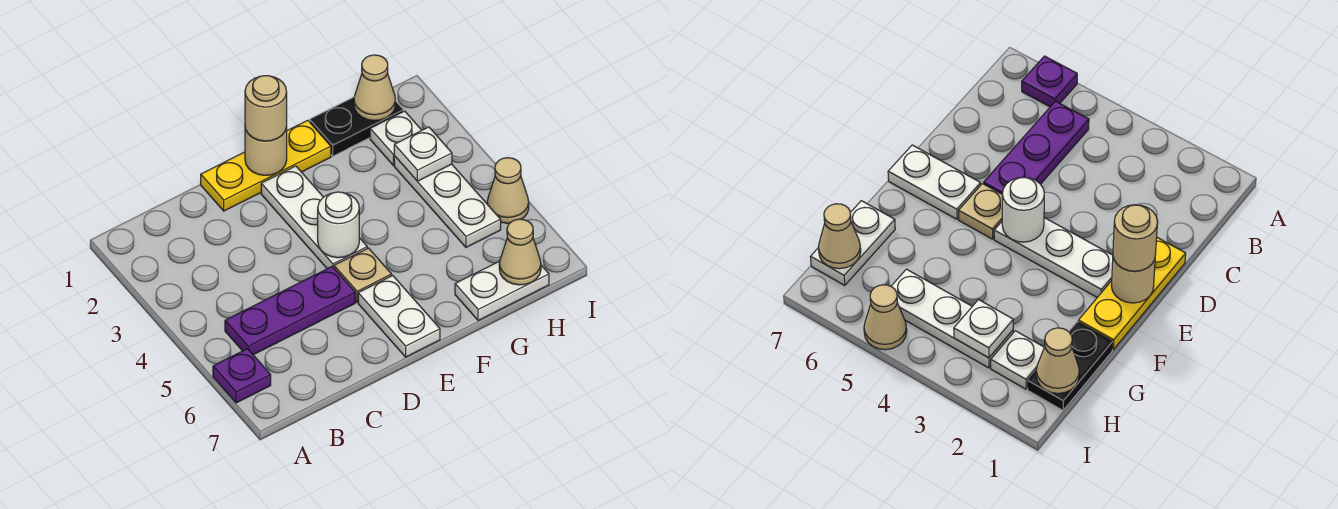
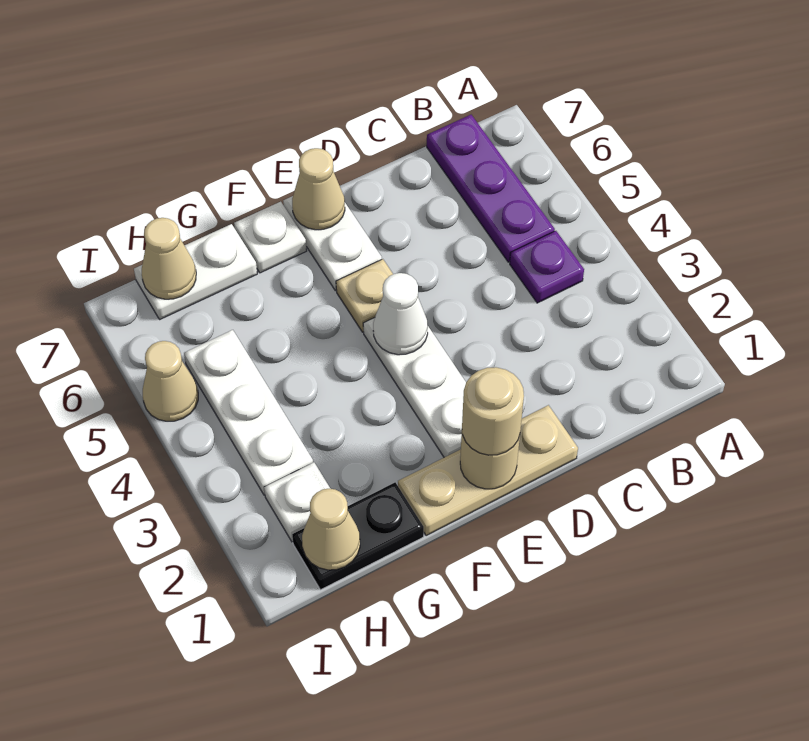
purple 1x1 plate [213,349,271,403] -> purple 1x1 plate moved to [510,231,584,303]
purple 1x3 plate [225,267,355,355] -> purple 1x3 plate turned to [427,115,555,262]
yellow 1x3 plate [201,120,331,211] -> tan 1x3 plate [398,405,578,536]
white 1x1 round brick [318,192,359,258] -> white 1x1 cone [373,273,428,355]
none -> tan 1x1 cone [292,148,345,230]
white 1x1 plate [394,127,452,181] -> white 1x1 plate moved to [234,202,307,273]

